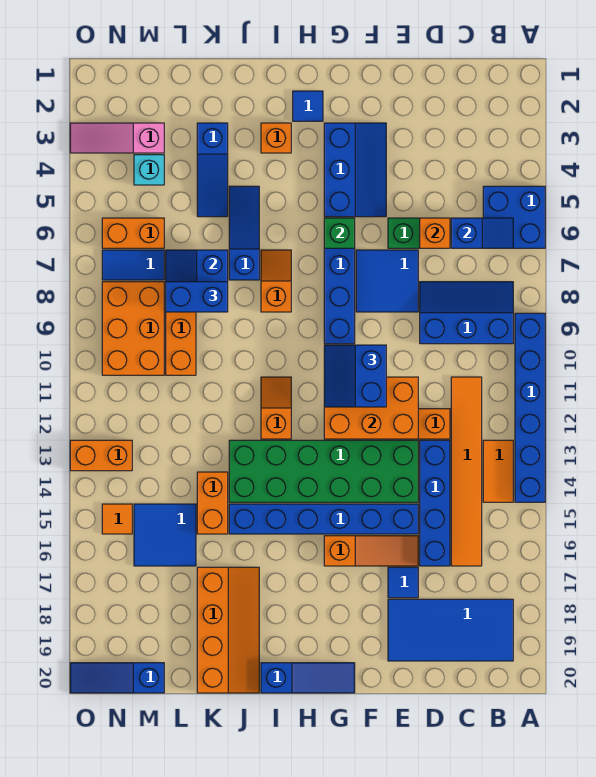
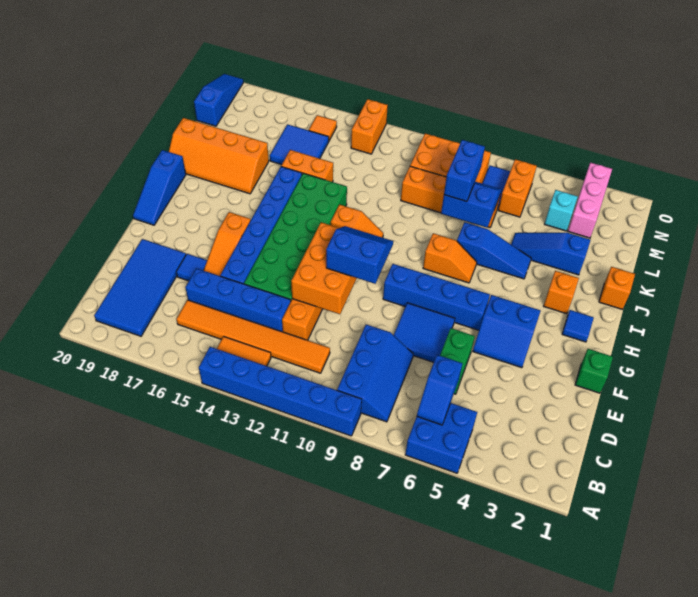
orange 1x1 brick [420,218,450,248] -> orange 1x1 brick moved to [599,267,635,309]
blue 2x3 slope [324,123,386,217] -> blue 2x2 slope [473,295,540,368]
green 1x1 brick [324,218,355,248] -> green 1x1 brick moved to [575,349,613,393]
pink 1x3 slope [70,123,164,153] -> pink 1x3 brick [568,163,612,238]

